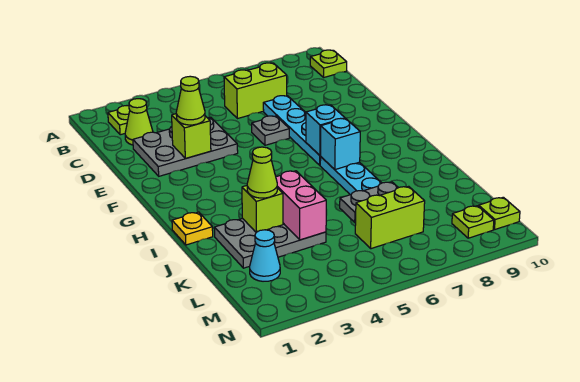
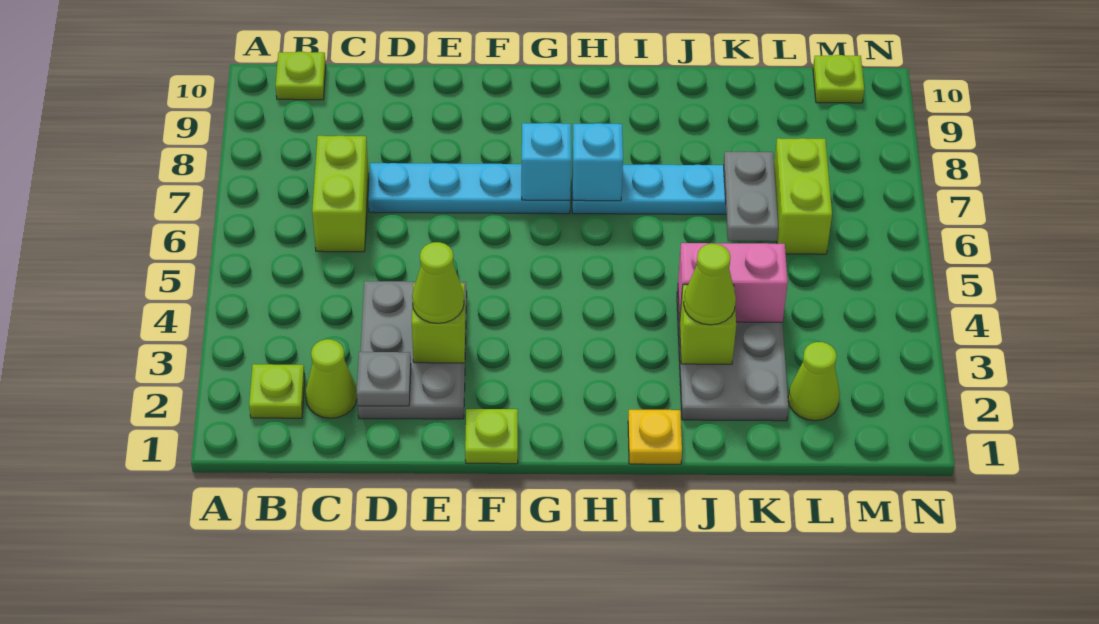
grey 1x1 plate [252,116,289,145] -> grey 1x1 plate moved to [357,352,411,406]
cyan 1x1 cone [250,230,280,281] -> lime 1x1 cone [788,342,840,421]
lime 1x1 plate [452,206,494,238] -> lime 1x1 plate moved to [465,409,518,464]

